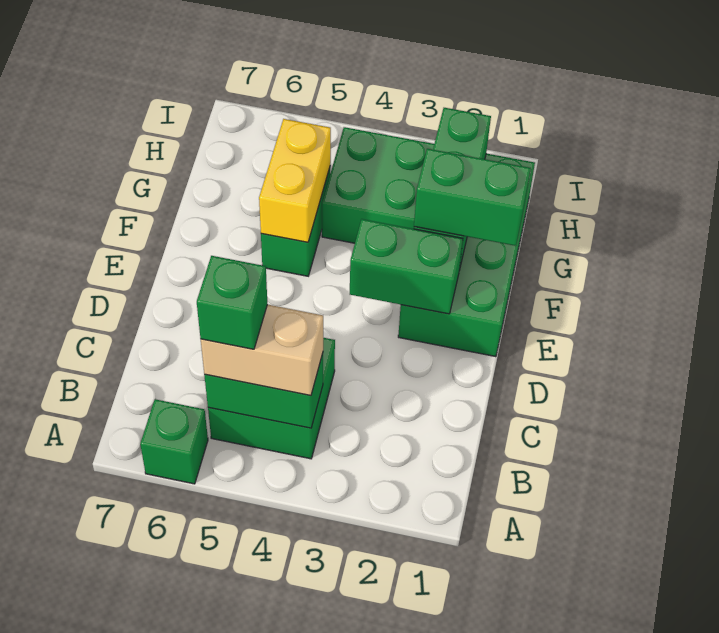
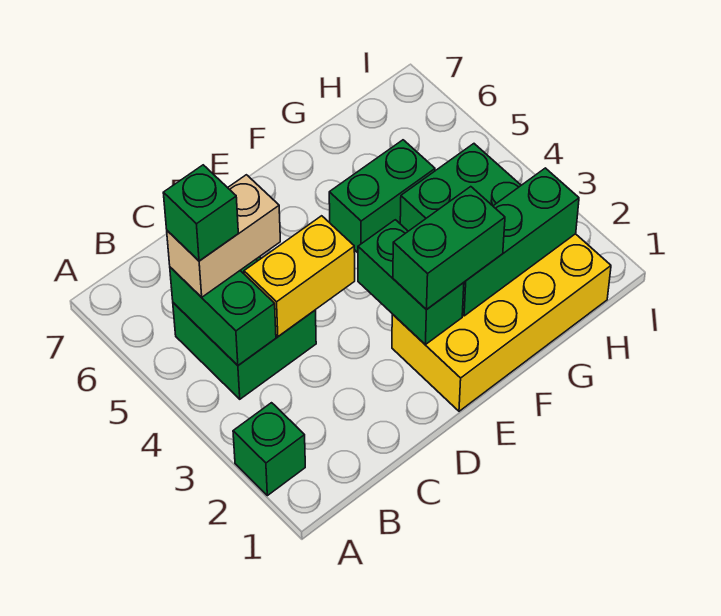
green 1x1 brick [140,399,208,484] -> green 1x1 brick moved to [233,403,305,496]
tan 1x2 brick [201,304,323,396] -> tan 1x2 brick turned to [167,175,280,297]
green 2x4 brick [398,154,535,357] -> yellow 2x4 brick [392,234,611,411]
green 1x2 brick [414,149,531,246] -> green 1x2 brick turned to [393,187,505,309]
yellow 1x2 brick [259,119,331,242] -> yellow 1x2 brick moved to [244,216,355,336]

